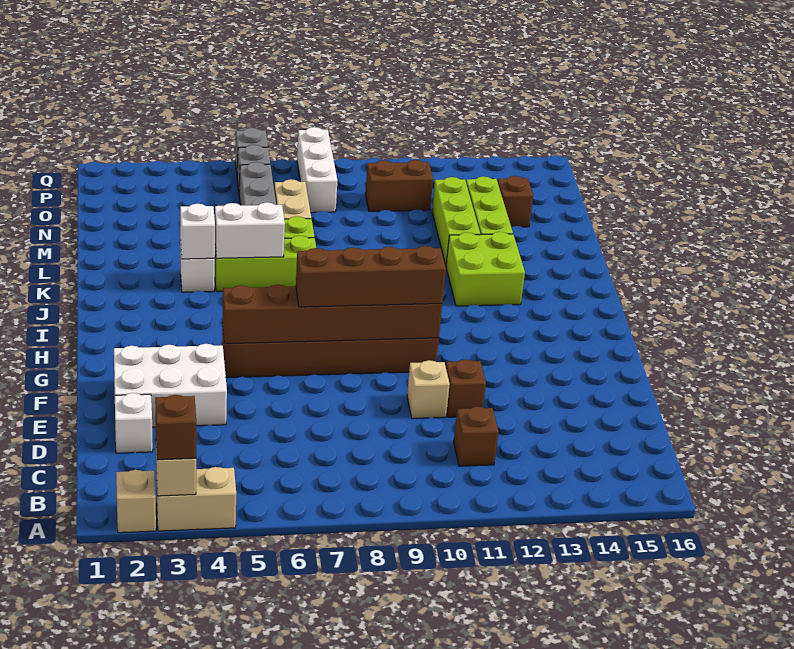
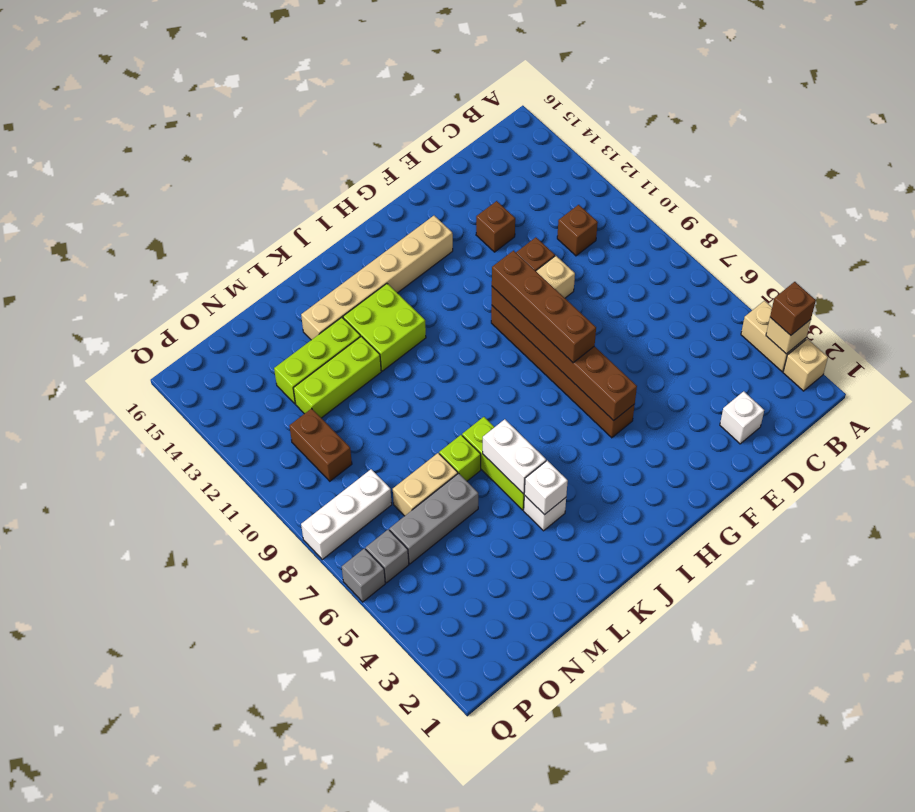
white 2x3 brick [114,344,227,427] -> none
none -> tan 1x6 brick [301,216,453,340]
brown 1x1 brick [498,176,533,227] -> brown 1x1 brick moved to [476,201,515,252]

